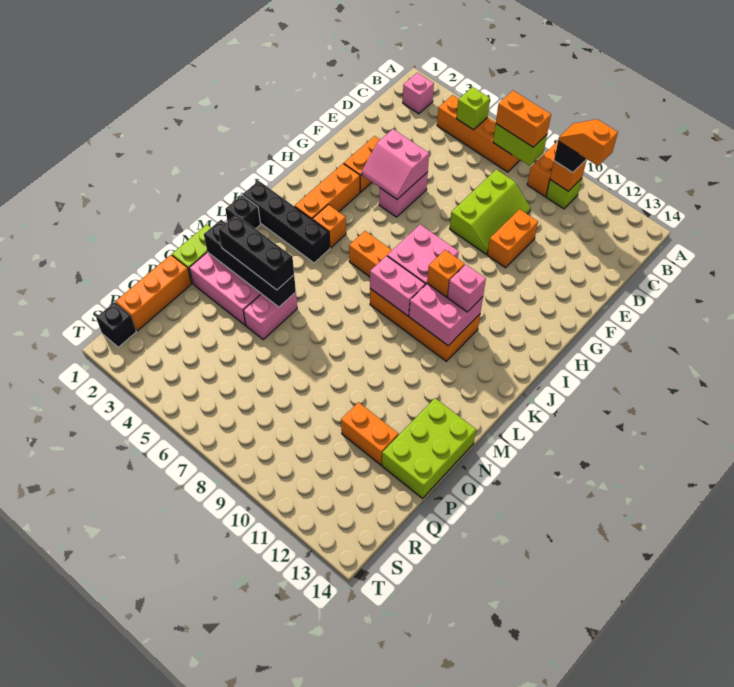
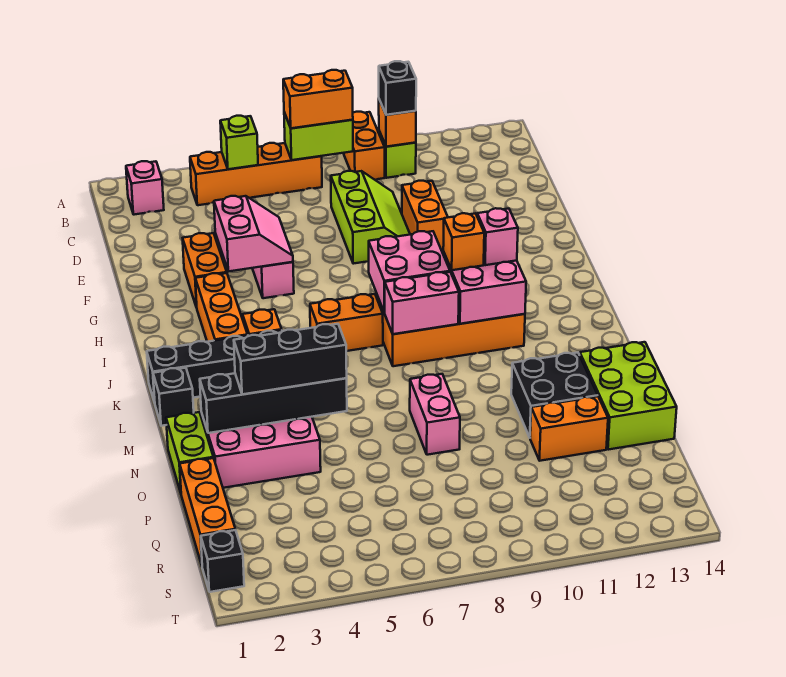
orange 1x2 slope [558,119,618,166] -> none
pink 2x2 slope [362,129,429,199] -> pink 2x2 slope turned to [214,196,293,271]
pink 1x2 brick [243,292,297,339] -> pink 1x2 brick moved to [410,374,460,455]
none -> black 2x2 brick [511,353,598,437]

